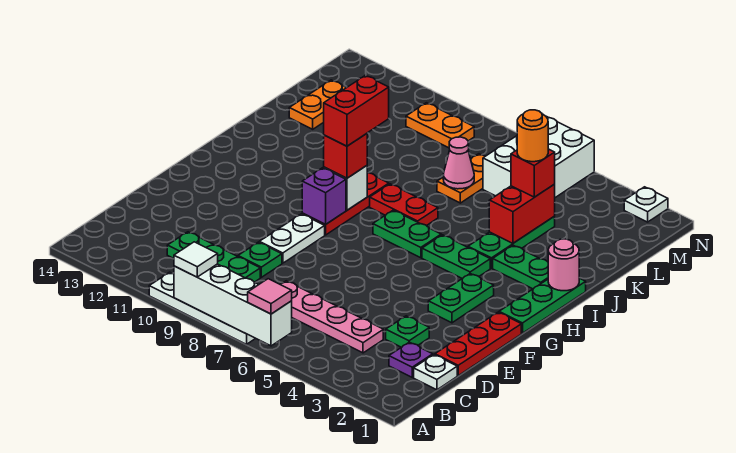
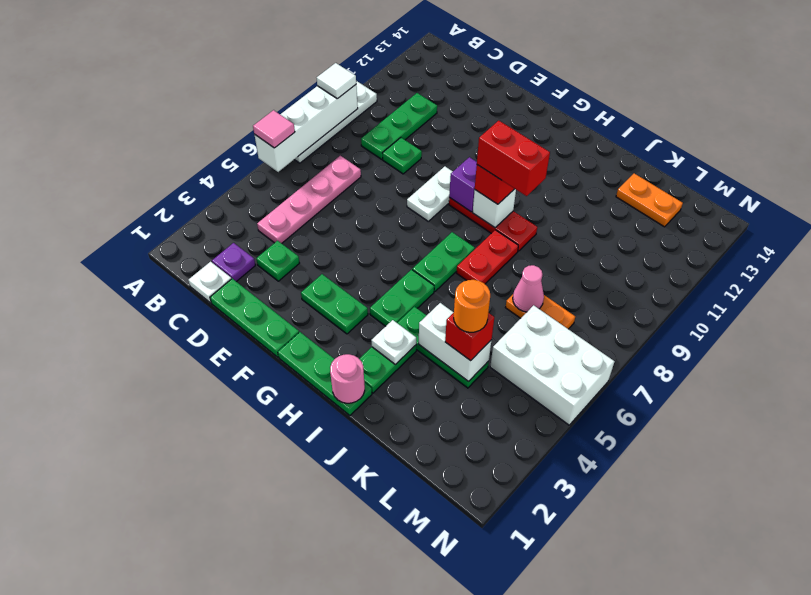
red 1x3 plate [435,312,521,376] -> green 1x3 plate [210,279,299,357]
white 1x2 plate [259,214,325,263] -> white 1x2 plate turned to [407,167,453,221]
red 1x2 brick [489,185,555,243] -> white 1x2 brick [419,303,491,382]
orange 1x2 plate [406,103,474,148] -> none
white 1x1 plate [624,187,668,222] -> white 1x1 plate moved to [371,320,416,365]

